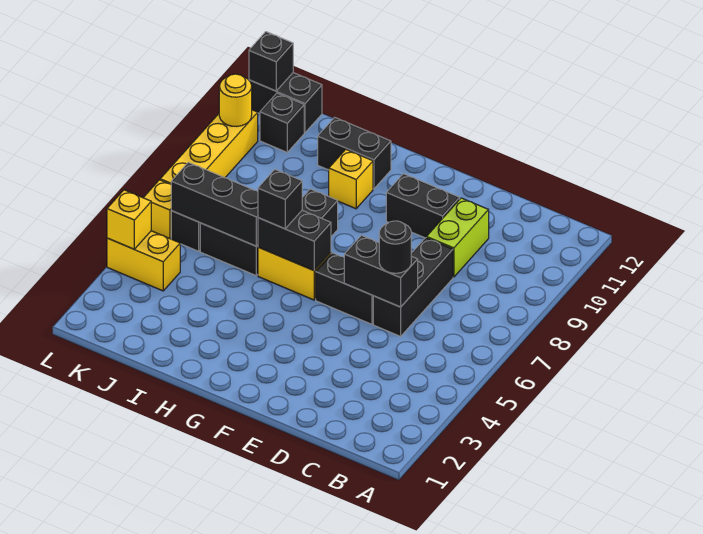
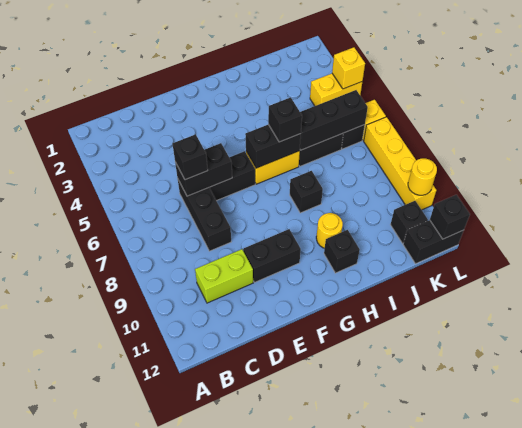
black 1x1 round brick [379,221,411,273] -> black 1x1 brick [173,134,208,180]
lime 1x2 brick [426,198,489,277] -> lime 1x2 brick turned to [195,249,253,303]
yellow 1x1 brick [329,149,373,209] -> yellow 1x1 round brick [316,213,343,248]
black 1x2 brick [318,117,391,189] -> black 1x1 brick [324,230,360,273]

